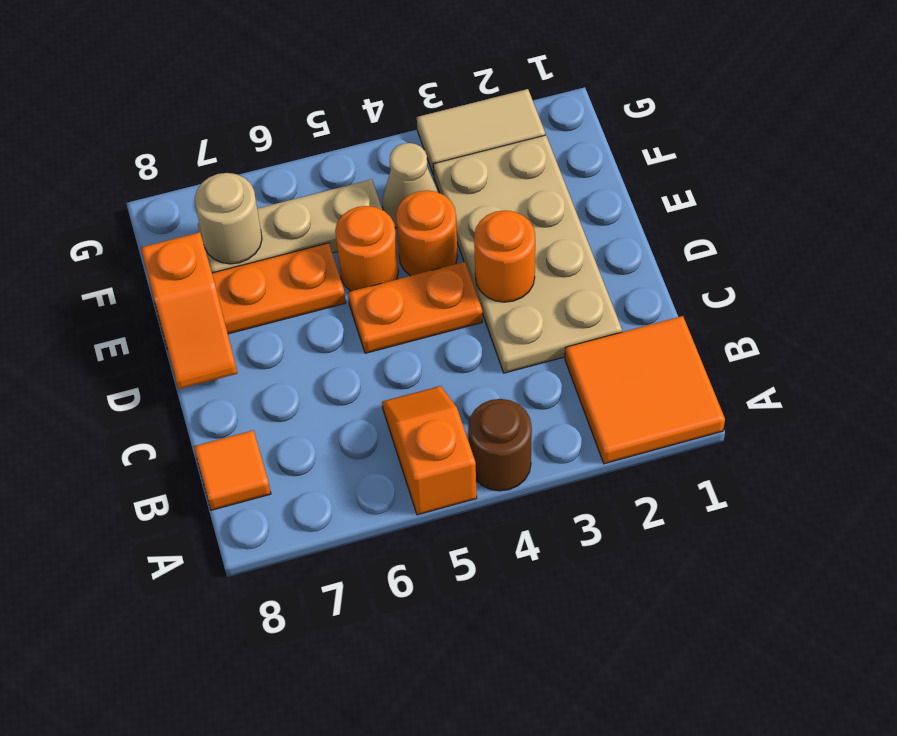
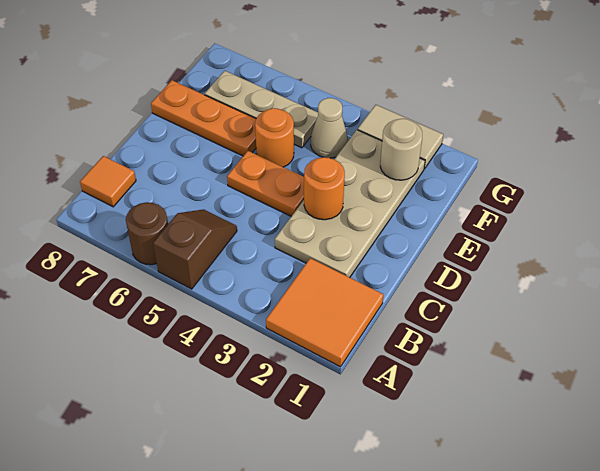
brown 1x1 round brick [468,399,532,491] -> brown 1x1 round brick moved to [126,202,168,265]
orange 1x2 slope [382,386,477,515] -> brown 1x2 slope [153,209,237,289]
orange 1x2 slope [141,232,237,389] -> none
orange 1x1 round brick [396,190,458,276] -> none
tan 1x1 round brick [195,173,262,264] -> tan 1x1 round brick moved to [380,119,422,180]

